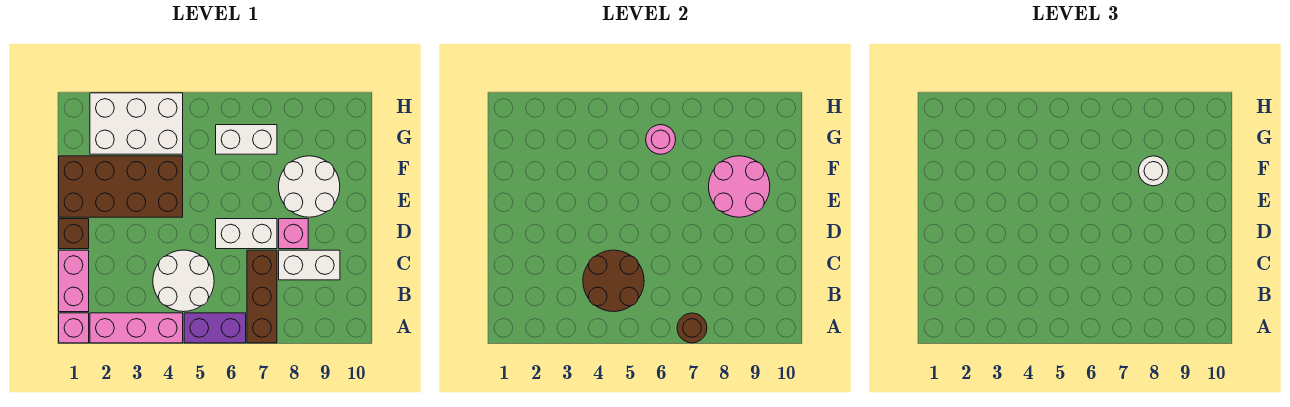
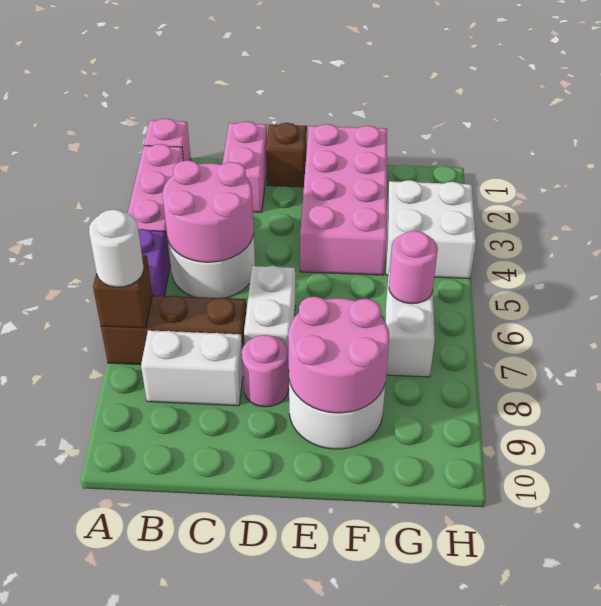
brown 1x1 round brick [677,313,707,343] -> brown 1x1 brick [93,255,152,328]
pink 1x2 brick [59,250,89,312] -> pink 1x2 brick turned to [222,121,267,212]
brown 2x2 round brick [583,250,644,312] -> pink 2x2 round brick [163,160,254,262]
white 1x2 brick [279,250,340,280] -> white 1x2 brick turned to [141,330,243,406]
pink 1x1 brick [279,219,308,249] -> pink 1x1 round brick [242,335,289,407]
brown 2x4 brick [59,156,183,217] -> pink 2x4 brick [300,124,387,275]
white 1x1 round brick [1139,156,1168,186] -> white 1x1 round brick moved to [89,209,143,287]
white 2x3 brick [90,93,183,154] -> white 2x2 brick [386,180,476,279]

